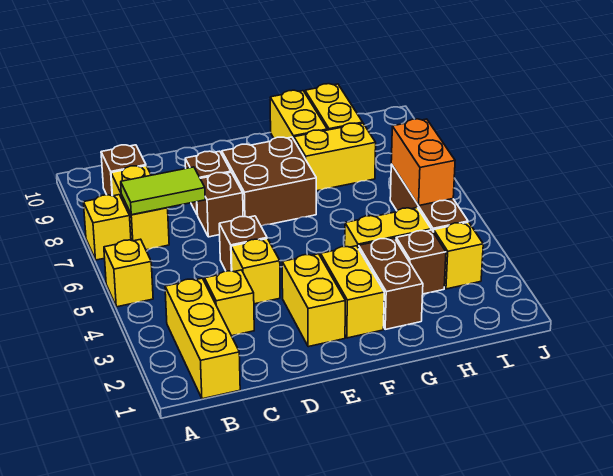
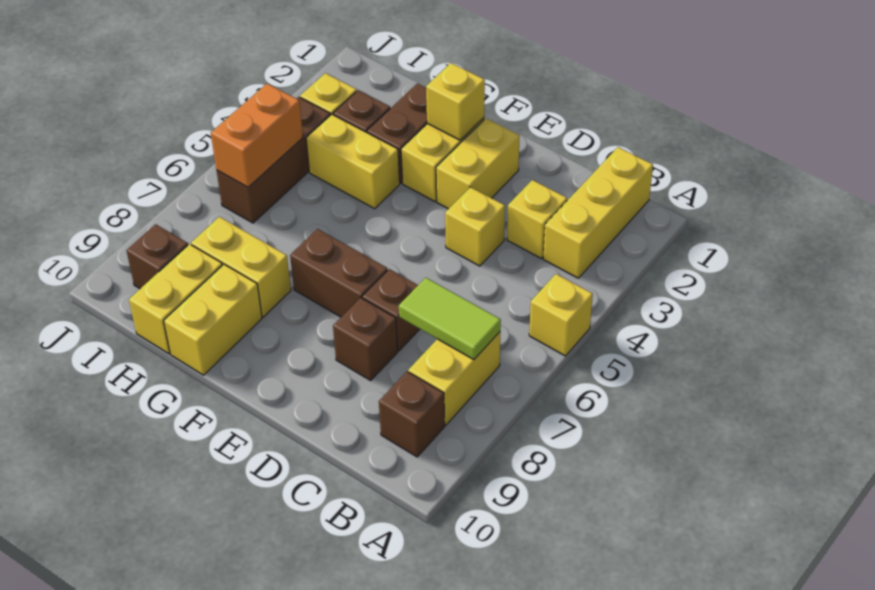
yellow 1x1 brick [83,195,131,260] -> yellow 1x1 brick moved to [426,63,485,140]
brown 1x1 brick [219,216,267,271] -> brown 1x1 brick moved to [126,224,188,289]
brown 2x2 brick [222,137,316,226] -> brown 1x2 brick [290,229,388,317]

